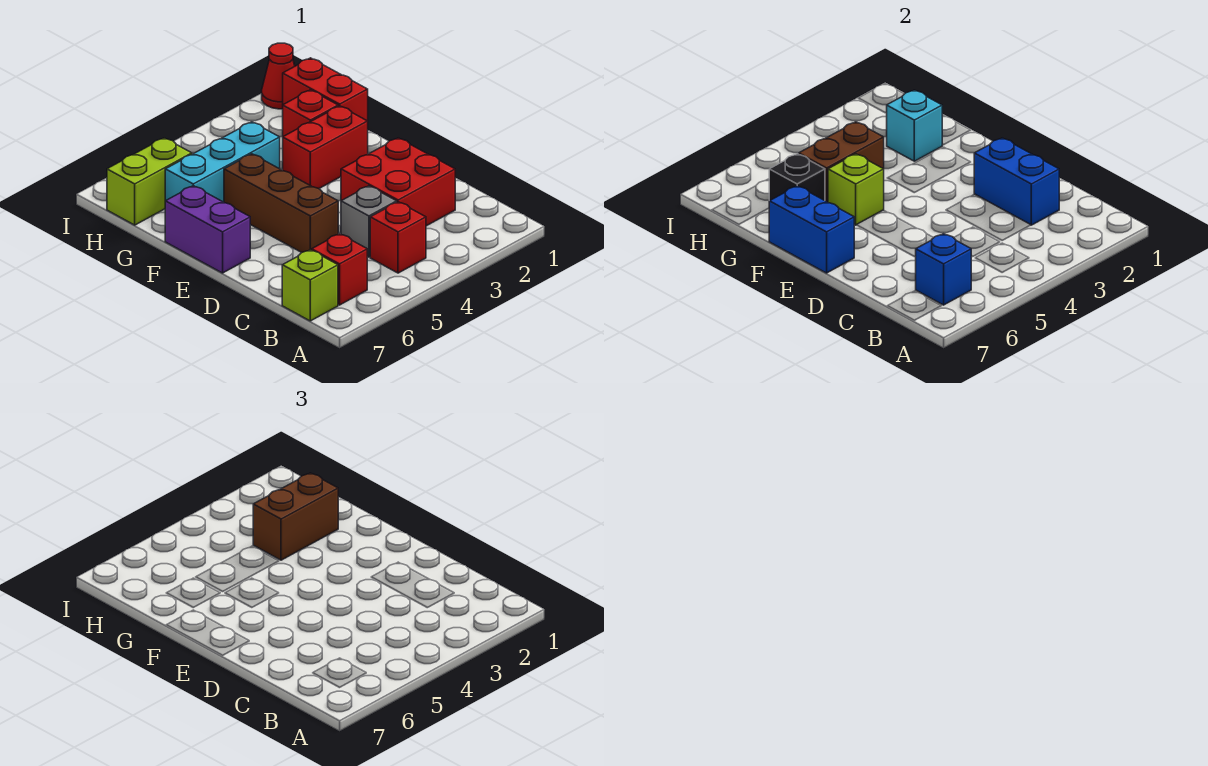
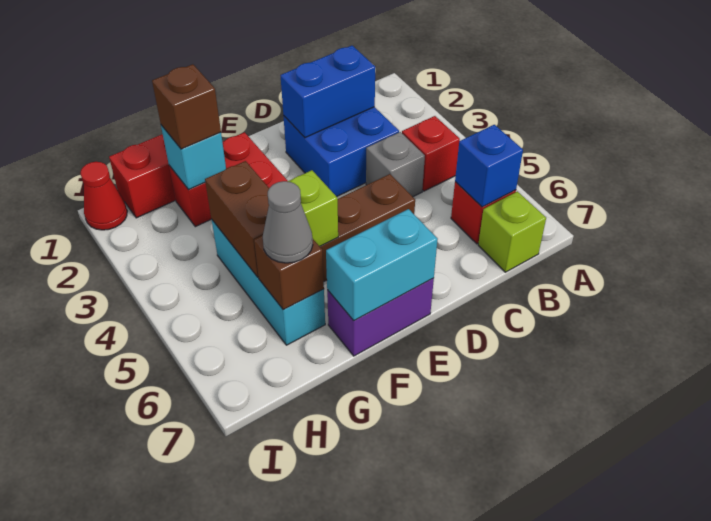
red 2x2 brick [341,138,455,226] -> blue 2x2 brick [283,107,399,197]
blue 1x2 brick [769,186,854,273] -> cyan 1x2 brick [326,209,438,321]
brown 1x2 brick [253,473,338,560] -> brown 1x1 brick [152,64,221,149]
black 1x1 brick [769,154,825,201] -> brown 1x1 brick [254,236,324,310]
none -> grey 1x1 cone [263,181,313,263]
lime 1x2 brick [107,138,192,225] -> none

